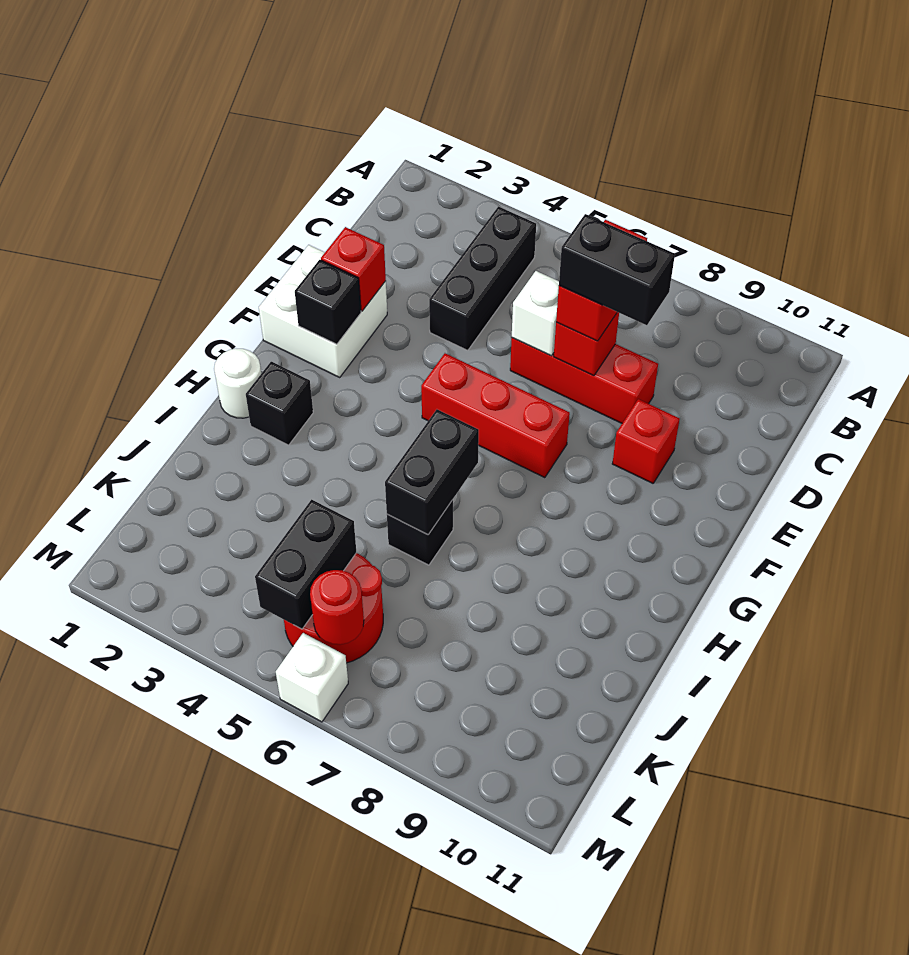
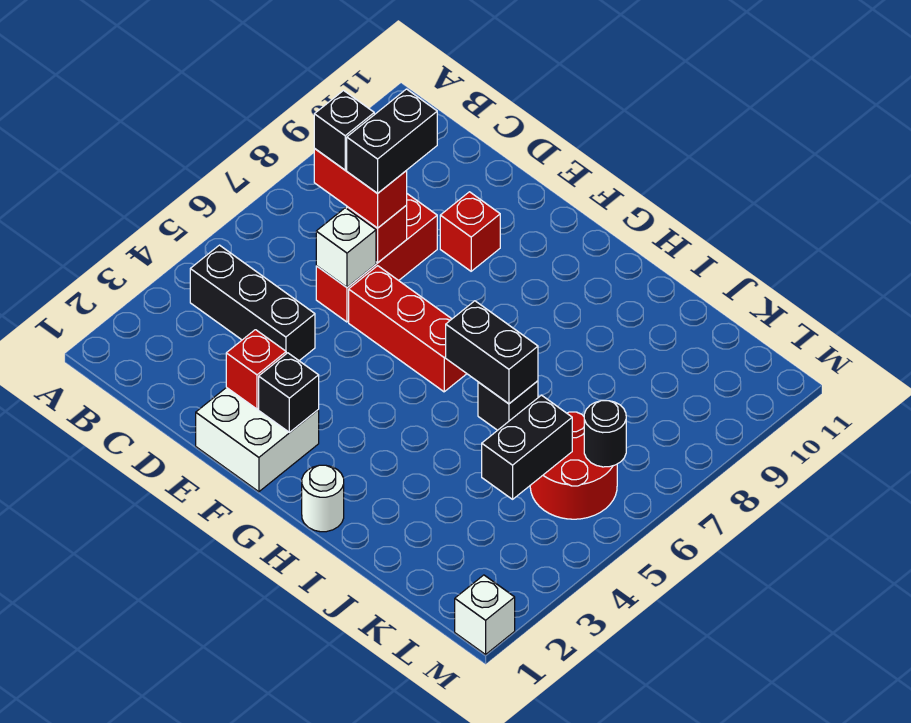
red 1x3 brick [421,353,570,478] -> red 1x3 brick turned to [349,266,467,392]
black 1x1 brick [246,362,313,445] -> black 1x1 brick moved to [314,91,374,170]
black 1x2 brick [255,500,356,629] -> black 1x2 brick turned to [482,395,572,499]
red 1x1 round brick [310,570,364,645] -> black 1x1 round brick [584,401,626,467]
white 1x1 brick [276,633,348,722] -> white 1x1 brick moved to [455,575,515,655]

